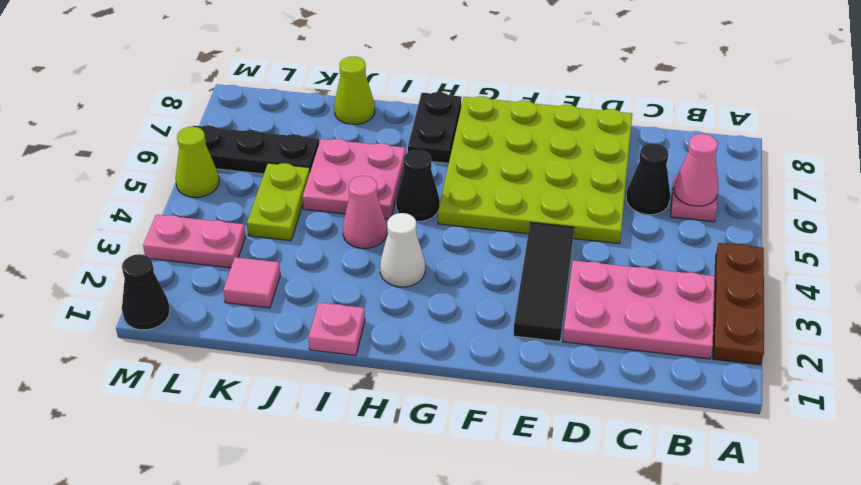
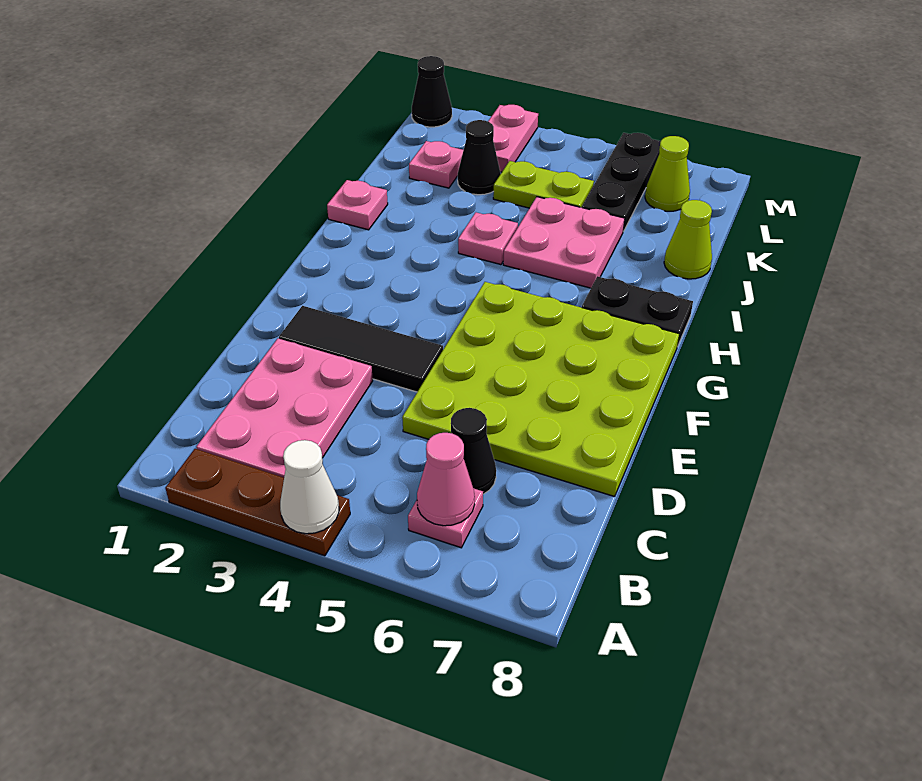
white 1x1 cone [380,213,425,287] -> white 1x1 cone moved to [280,440,339,534]
black 1x1 cone [396,150,439,221] -> black 1x1 cone moved to [458,120,501,195]
pink 1x1 cone [343,176,387,248] -> pink 1x1 plate [458,213,518,265]
pink 1x1 tile [223,257,280,308] -> pink 1x1 plate [409,141,463,188]
lime 1x1 cone [175,127,219,197] -> lime 1x1 cone moved to [645,136,690,211]

